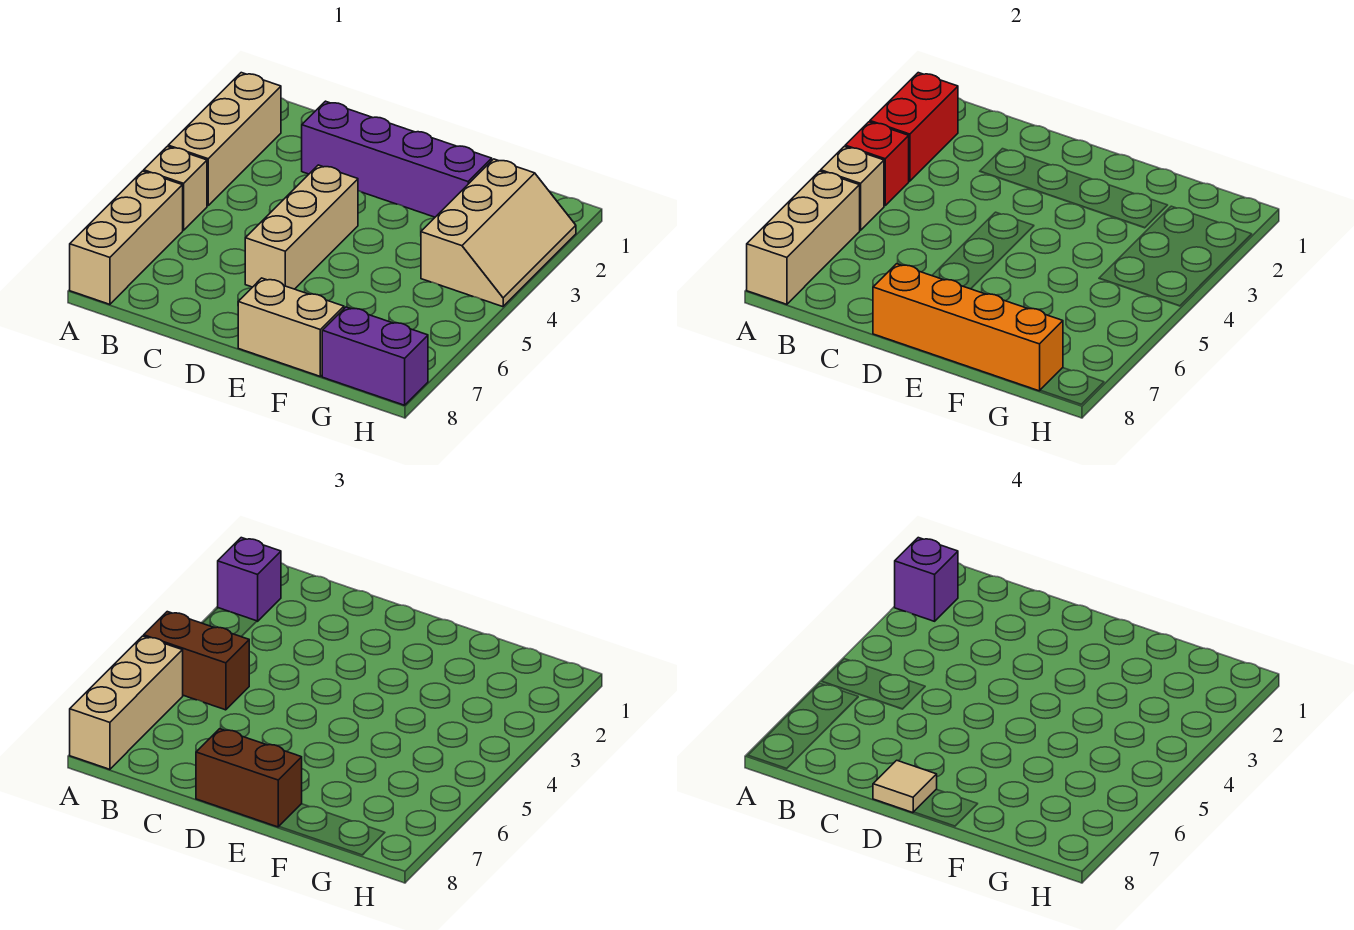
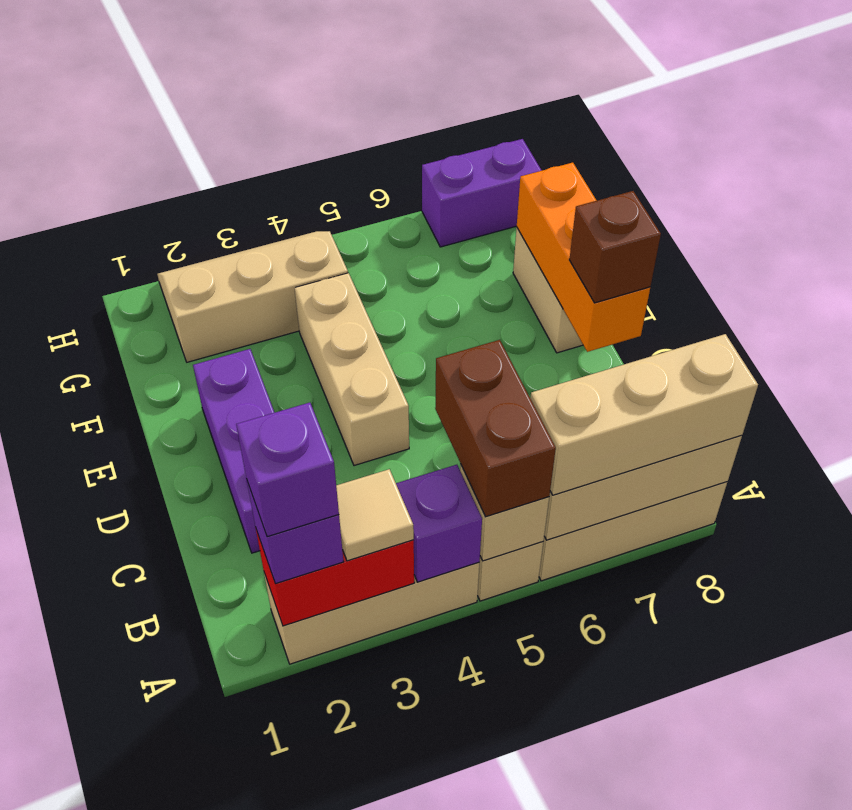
red 1x1 brick [845,122,909,206] -> purple 1x1 brick [396,465,482,582]
purple 1x4 brick [302,101,492,217] -> purple 1x3 brick [193,349,275,553]
tan 1x3 brick [245,165,358,289] -> tan 1x3 brick turned to [295,273,409,466]
orange 1x4 brick [873,264,1063,391] -> orange 1x3 brick [517,163,650,352]
brown 1x2 brick [196,729,302,827] -> brown 1x1 brick [569,191,661,303]
tan 1x1 tile [873,760,937,813] -> tan 1x1 tile moved to [336,469,414,561]
purple 1x2 brick [322,307,428,405] -> purple 1x2 brick turned to [422,139,542,247]

